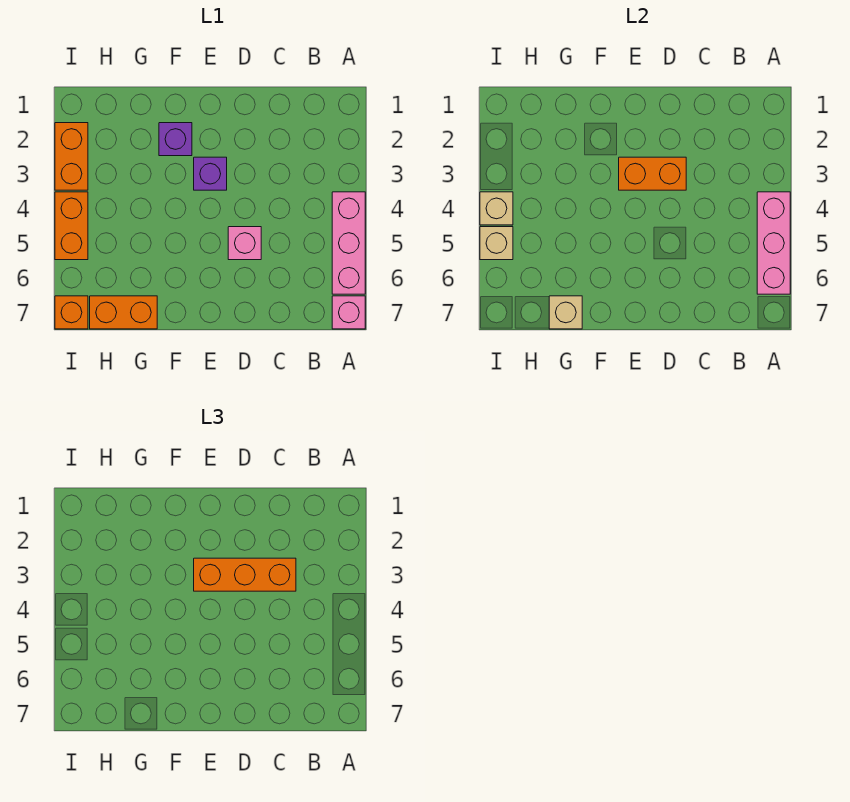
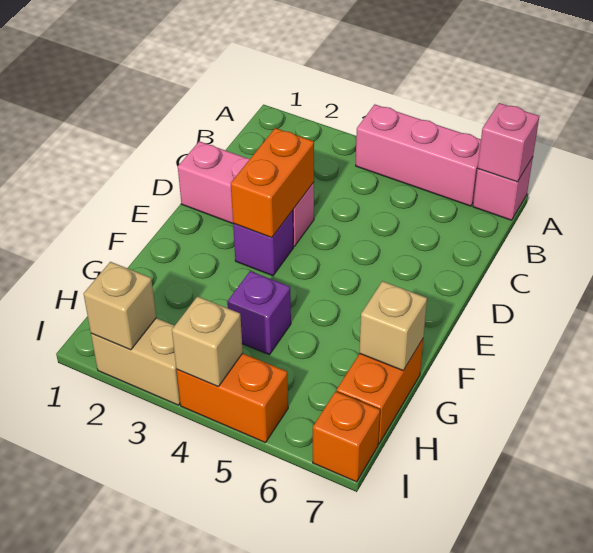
pink 1x3 brick [757,192,790,294] -> pink 1x3 brick moved to [178,141,314,246]
orange 1x3 brick [194,558,296,591] -> none
pink 1x1 brick [228,227,261,260] -> pink 1x1 brick moved to [478,103,539,182]
purple 1x1 brick [159,123,192,156] -> purple 1x1 brick moved to [227,271,291,355]
orange 1x2 brick [55,123,88,190] -> tan 1x2 brick [91,318,180,405]
tan 1x1 brick [480,227,513,260] -> tan 1x1 brick moved to [84,262,156,350]

